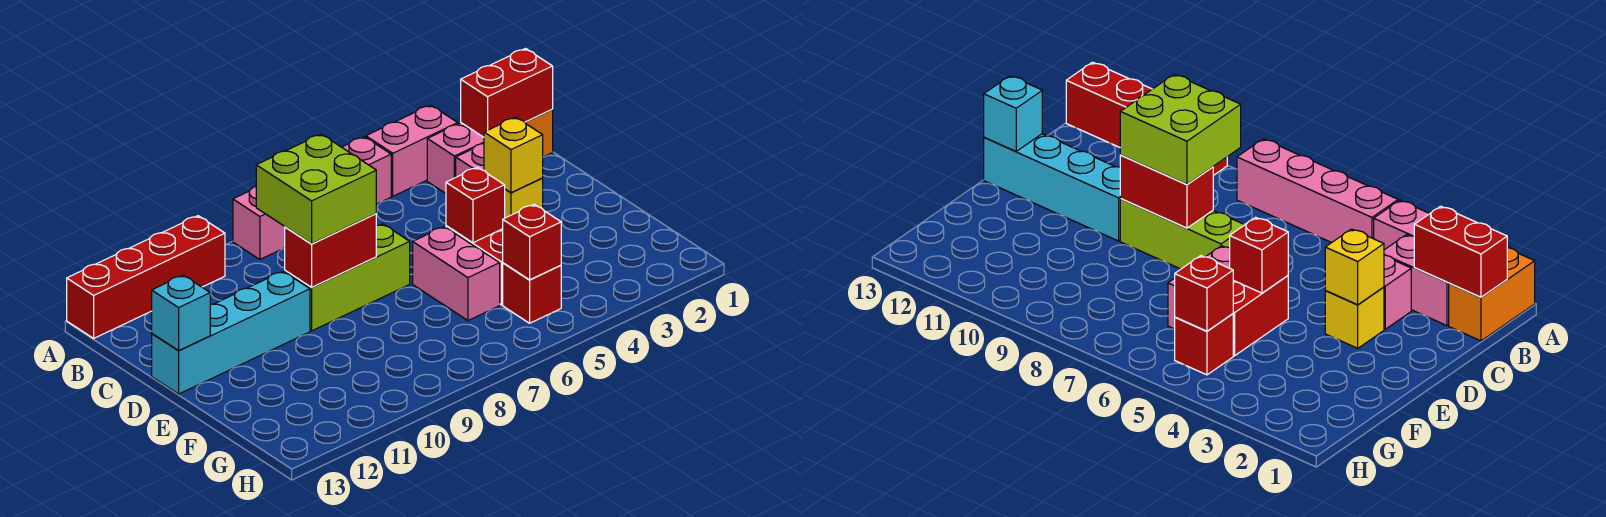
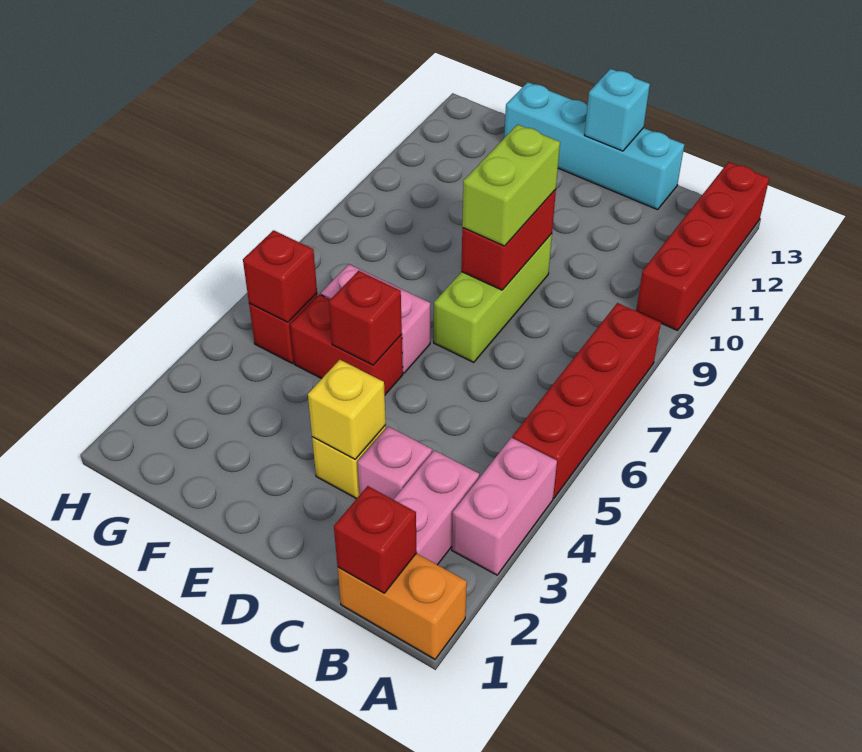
pink 1x4 brick [233,137,391,259] -> red 1x4 brick [512,303,661,498]
red 1x2 brick [461,49,553,137] -> red 1x1 brick [334,486,416,593]
lime 2x2 brick [256,134,376,244] -> lime 1x2 brick [462,124,560,246]
cyan 1x4 brick [152,271,310,394] -> cyan 1x4 brick turned to [504,82,684,210]

